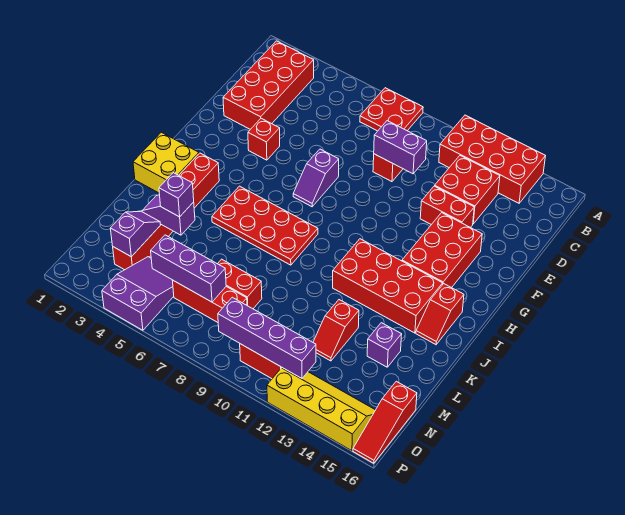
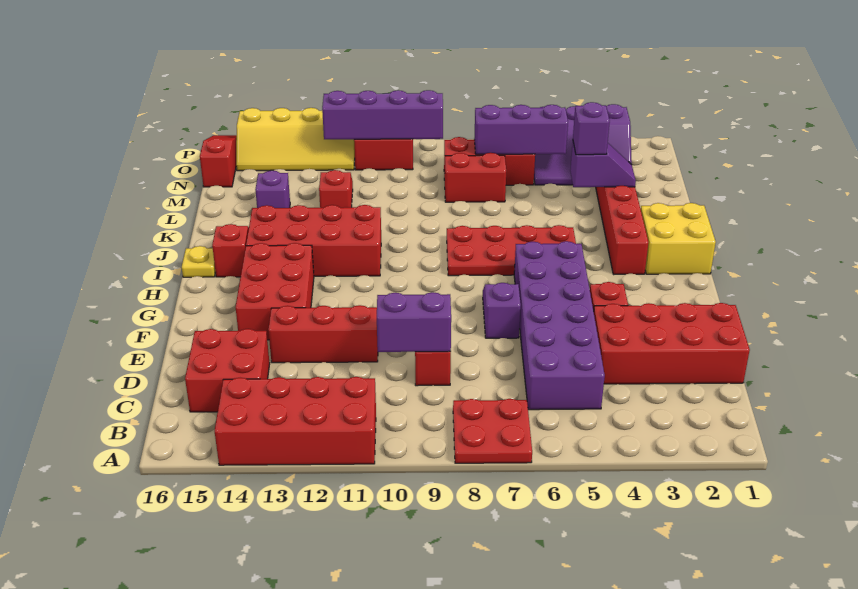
red 2x4 brick [223,41,314,129] -> red 2x4 brick turned to [593,303,750,384]
none -> purple 2x6 brick [514,241,605,410]
red 2x2 brick [435,156,500,224] -> red 2x2 brick moved to [185,329,270,412]
red 1x2 brick [420,186,474,228] -> red 1x3 brick [268,305,378,363]
none -> yellow 1x1 plate [182,246,216,277]

